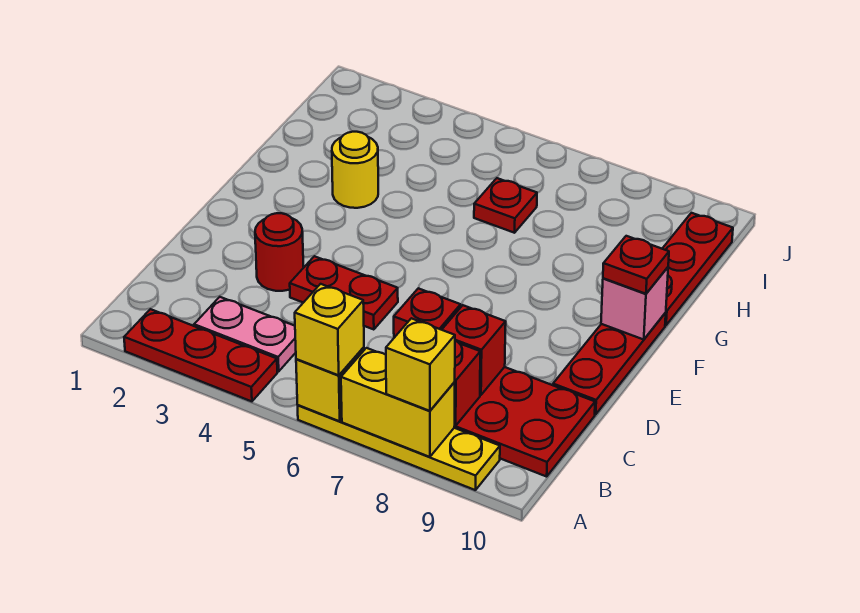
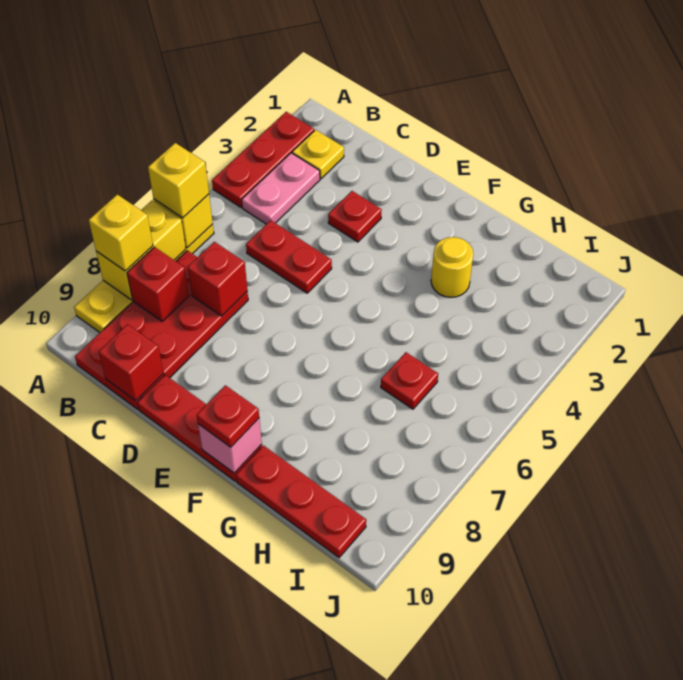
none -> yellow 1x1 plate [292,130,344,179]
red 1x1 brick [442,305,506,395] -> red 1x1 brick moved to [99,324,164,401]
red 1x1 round brick [255,213,304,291] -> red 1x1 plate [328,191,382,242]
red 1x2 plate [290,256,398,330] -> red 1x2 plate turned to [246,220,332,293]

